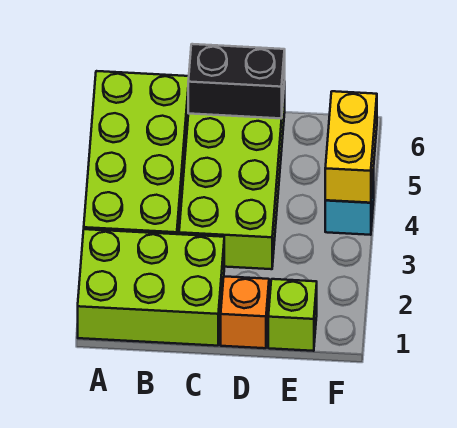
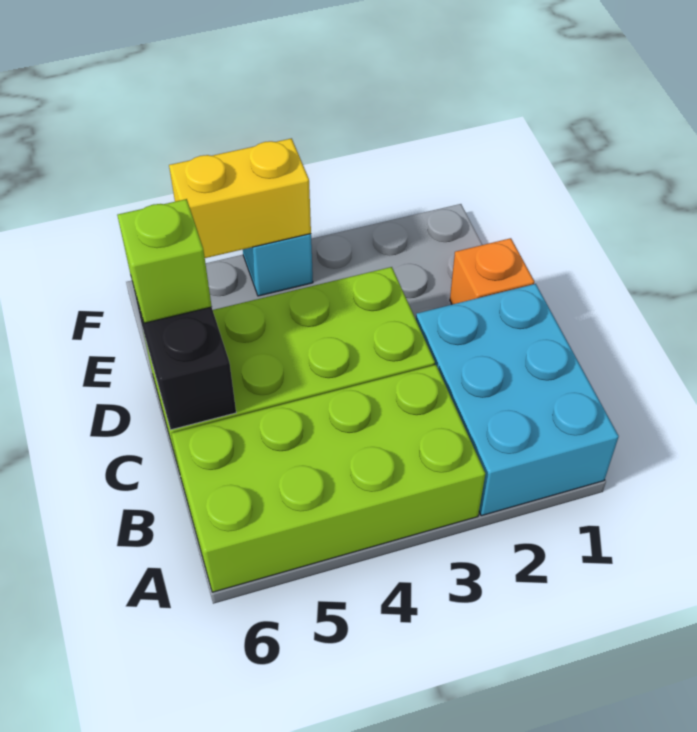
lime 2x3 brick [78,229,224,346] -> cyan 2x3 brick [416,284,619,516]
lime 1x1 brick [268,279,317,351] -> lime 1x1 brick moved to [117,199,212,323]

